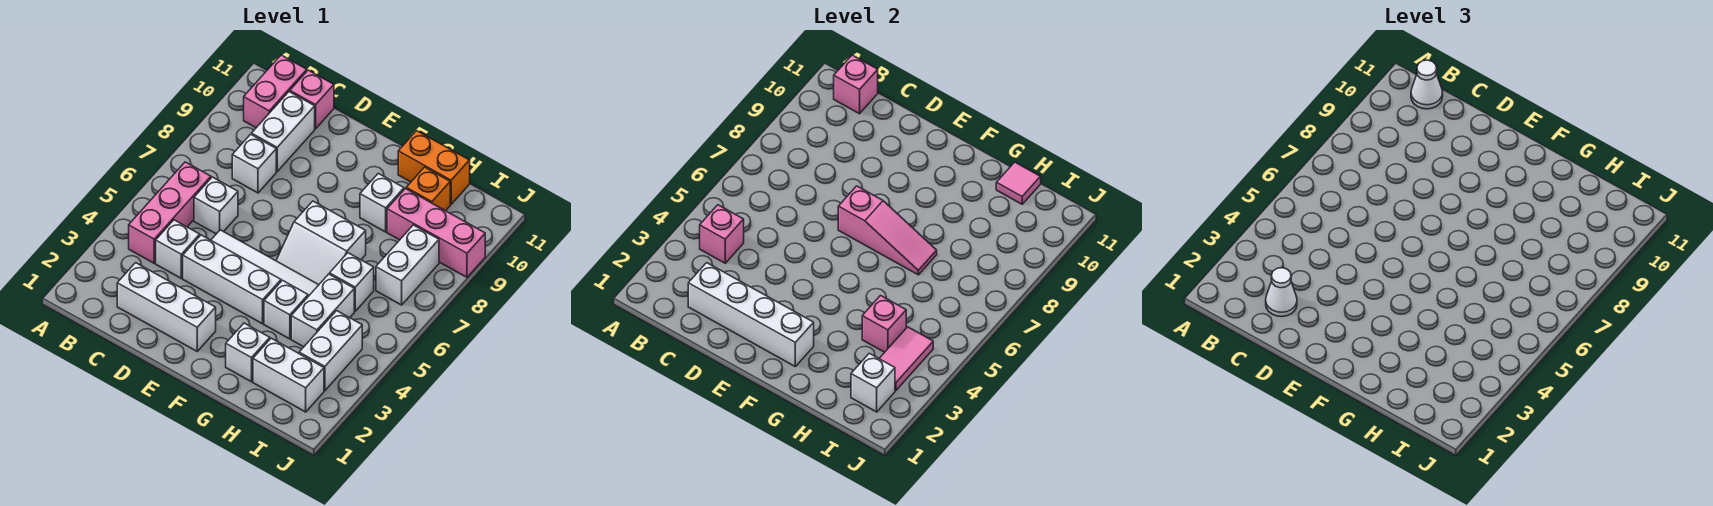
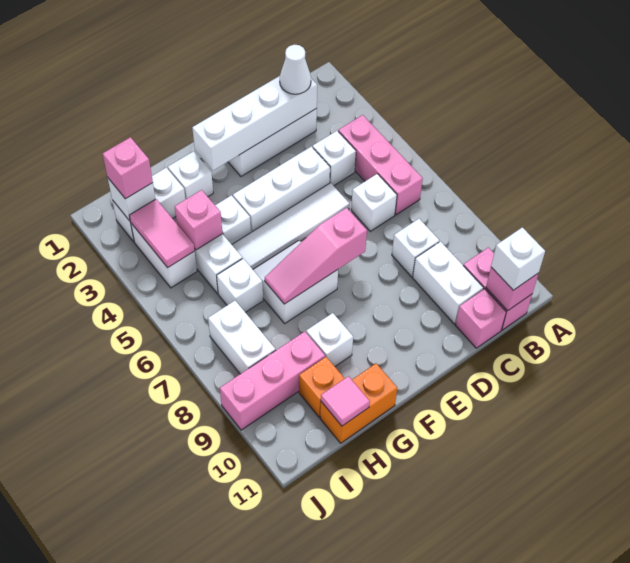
pink 1x1 brick [700,205,744,263] -> pink 1x1 brick moved to [103,137,153,199]
white 1x1 cone [1411,60,1443,109] -> white 1x1 brick [491,227,545,290]

